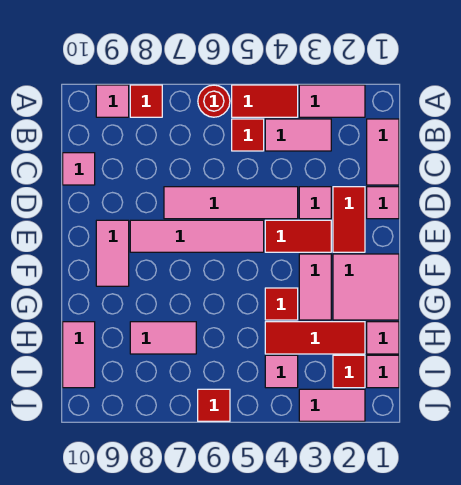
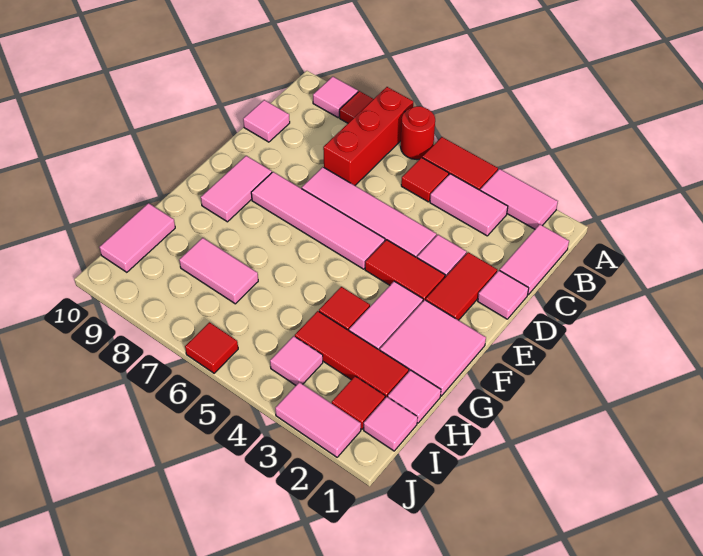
none -> red 1x3 brick [323,87,413,185]

